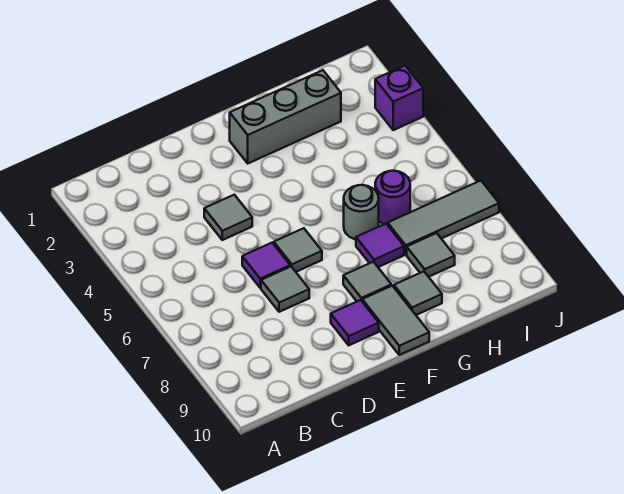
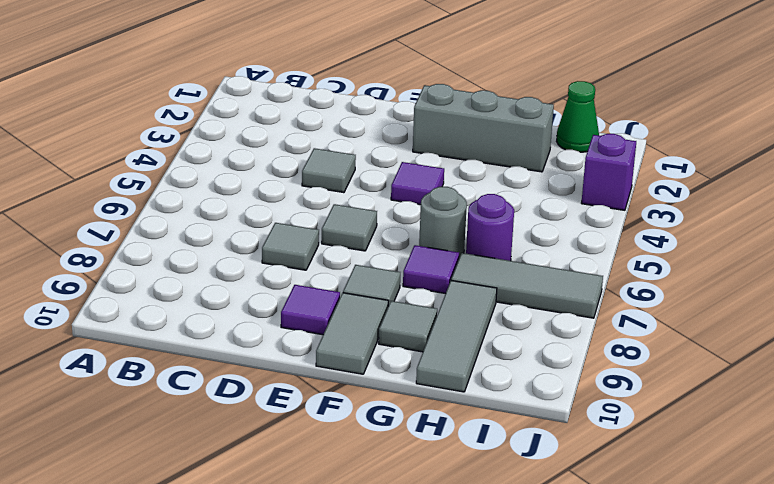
purple 1x1 tile [242,243,290,288] -> purple 1x1 tile moved to [391,162,444,205]
grey 1x1 tile [407,233,455,277] -> grey 1x3 tile [416,280,497,392]
none -> green 1x1 cone [556,81,599,152]

